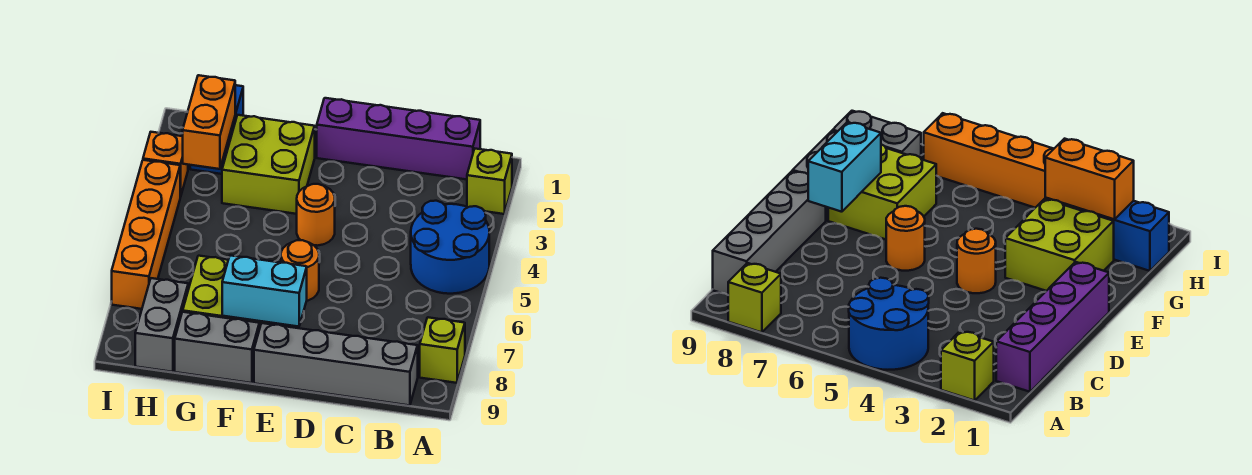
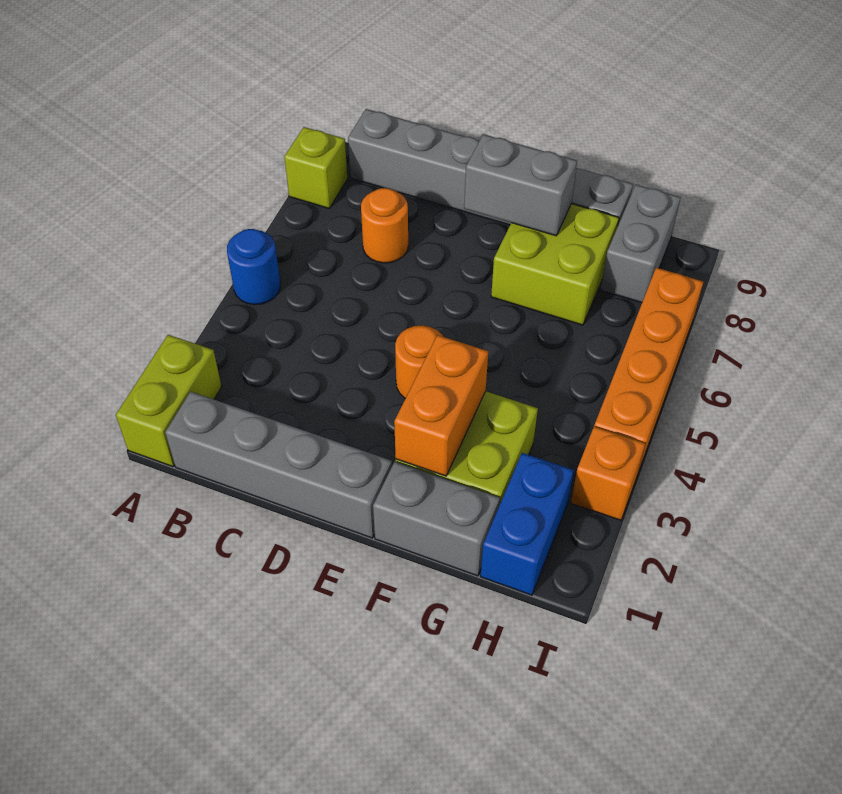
lime 1x1 brick [467,149,512,214] -> lime 1x2 brick [116,335,222,467]
blue 2x2 round brick [411,201,489,294] -> blue 1x1 round brick [227,229,280,305]
purple 1x4 brick [317,98,480,179] -> grey 1x4 brick [165,392,392,538]
orange 1x1 round brick [281,240,319,301] -> orange 1x1 round brick moved to [361,188,408,263]
cyan 1x2 brick [222,255,307,327] -> grey 1x2 brick [464,134,577,236]
none -> grey 1x2 brick [373,462,500,576]
orange 1x2 brick [183,75,235,169] -> orange 1x2 brick moved to [394,335,488,476]

